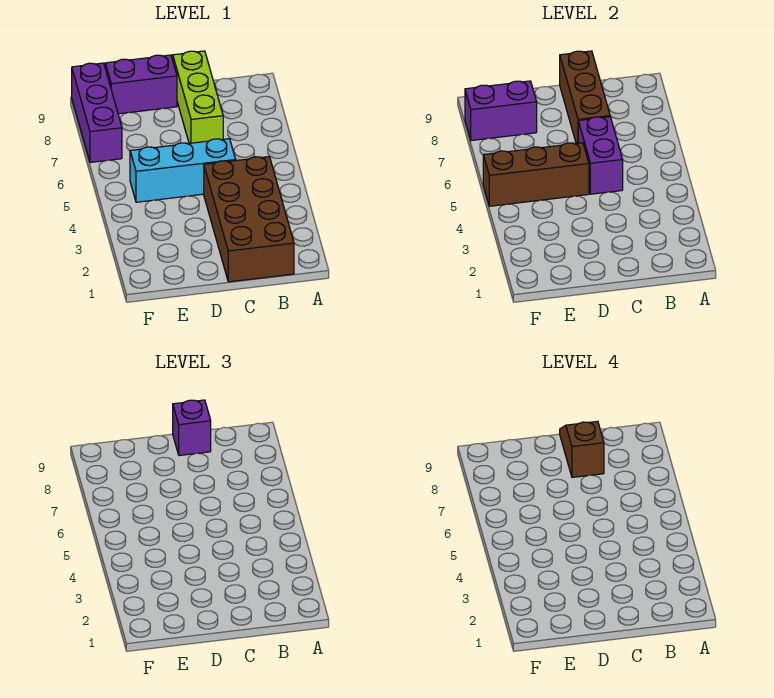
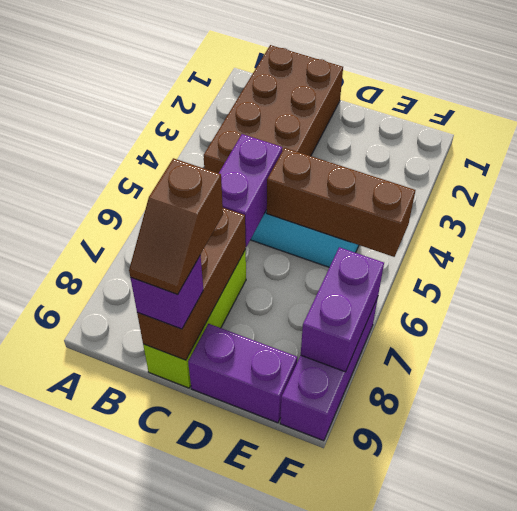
purple 1x2 brick [465,81,537,141] -> purple 1x2 brick turned to [301,247,384,372]

